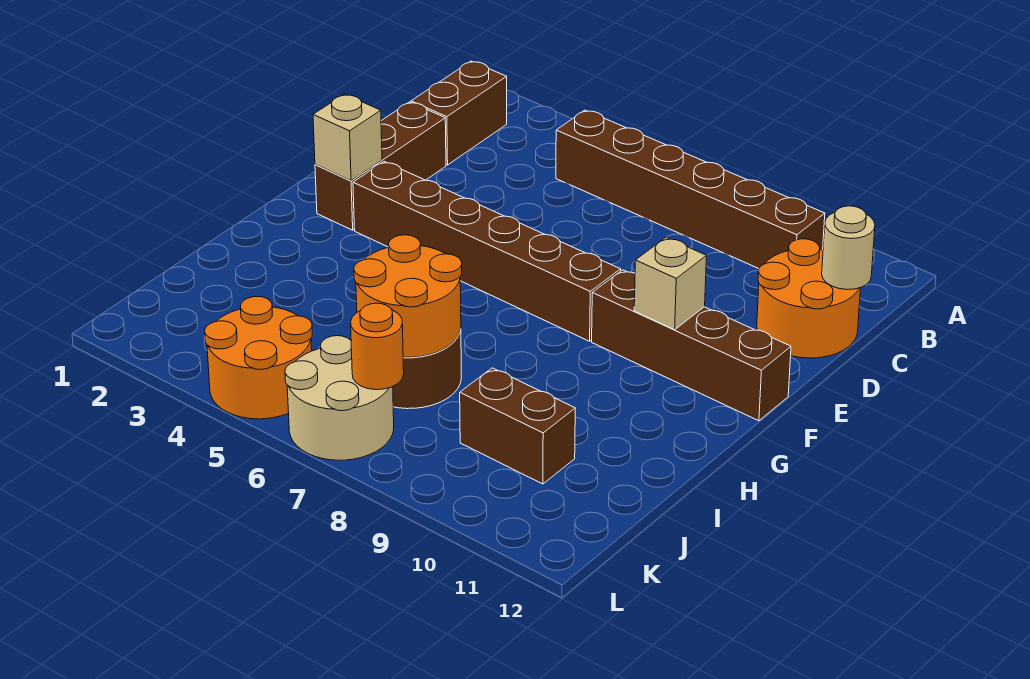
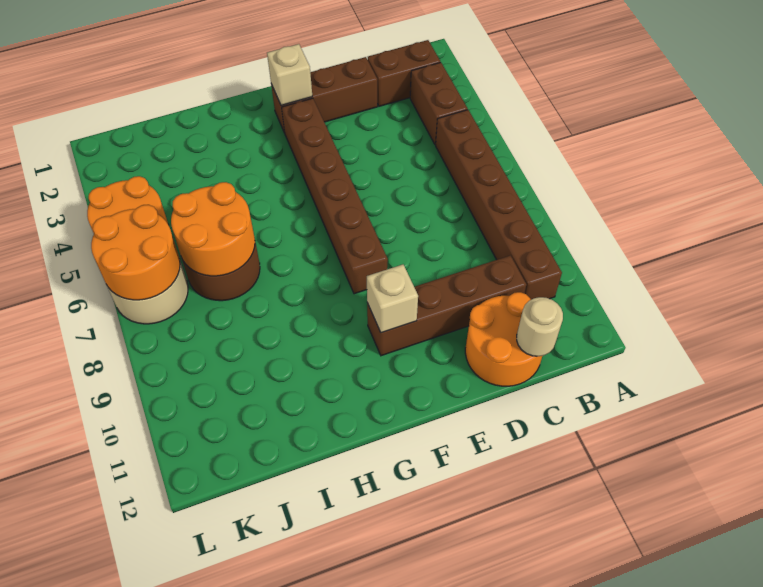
brown 1x4 brick [592,270,791,421] -> brown 1x4 brick turned to [367,255,526,356]
brown 1x2 brick [460,368,575,484] -> brown 1x2 brick moved to [410,62,468,145]
orange 1x1 round brick [351,303,404,390] -> orange 2x2 round brick [91,205,180,300]

